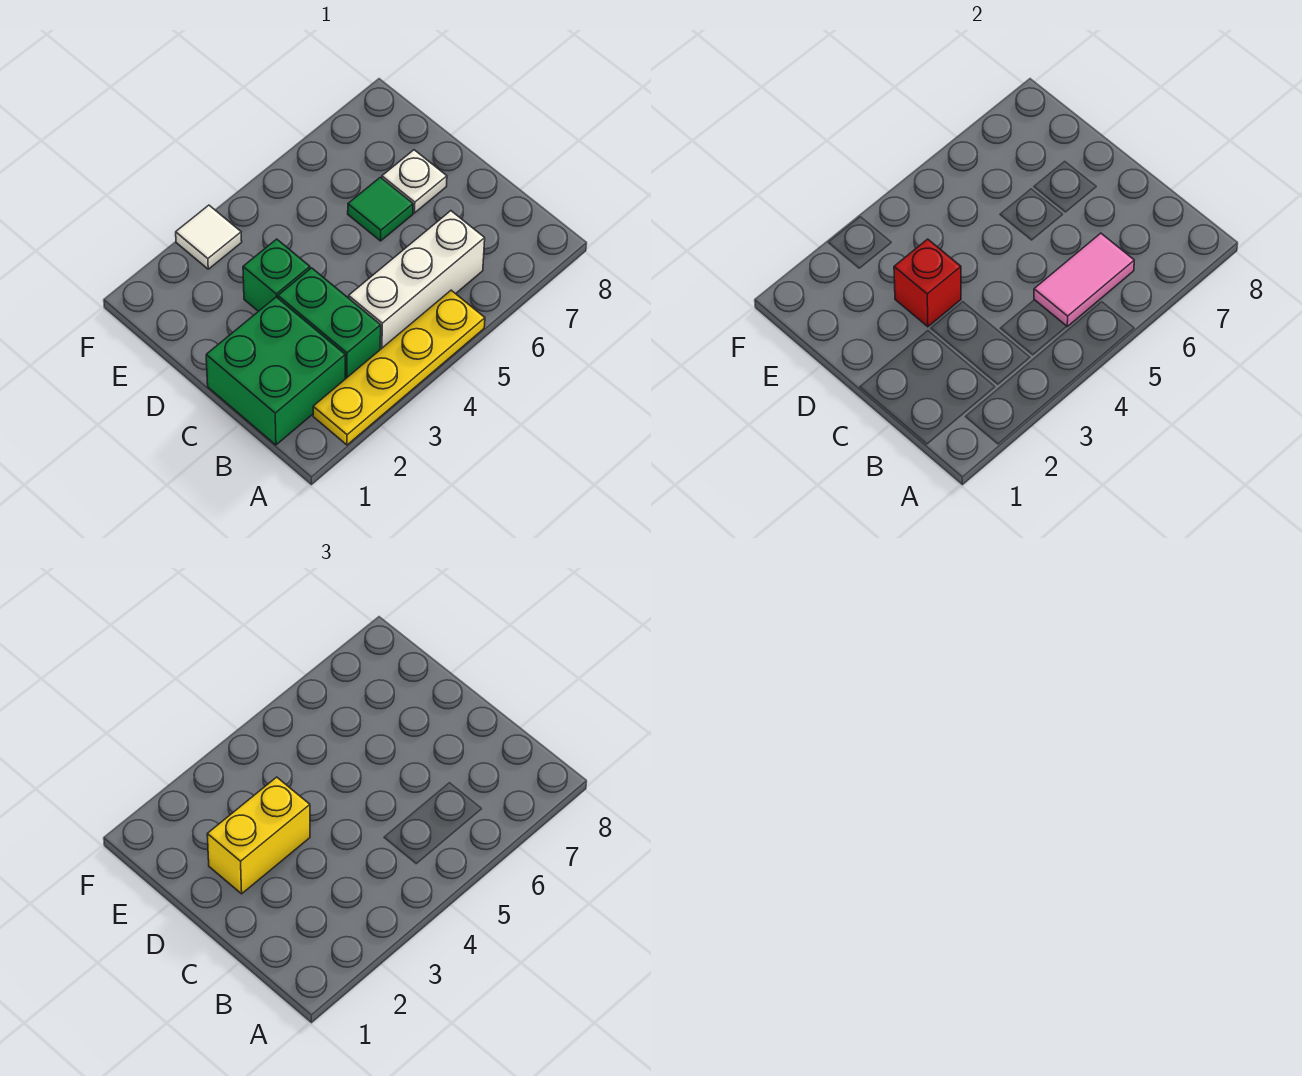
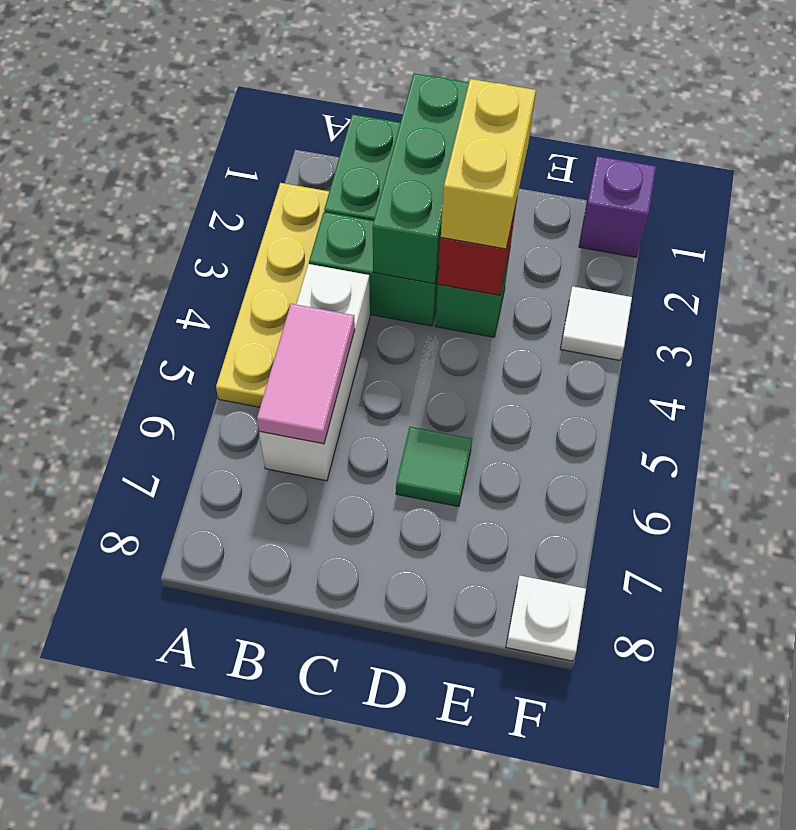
none -> green 1x3 brick [373,73,469,284]
white 1x1 plate [382,150,447,213] -> white 1x1 plate moved to [506,576,586,661]
none -> purple 1x1 brick [579,156,656,257]

